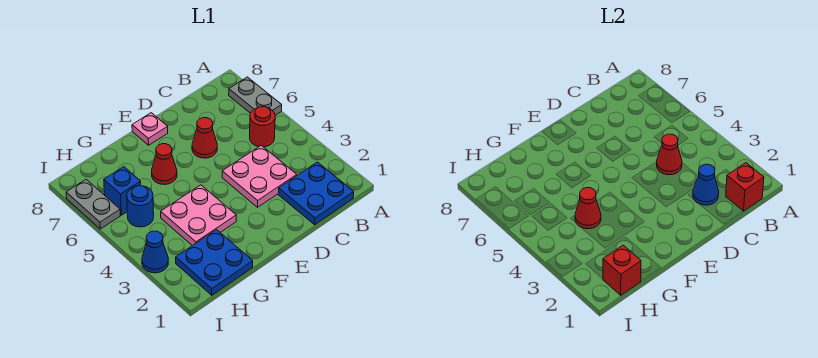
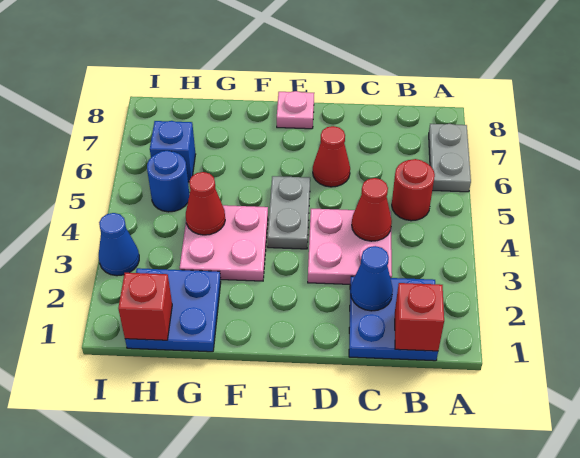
red 1x1 cone [152,144,177,185] -> none
grey 1x2 plate [66,179,120,229] -> grey 1x2 plate moved to [268,176,310,249]

